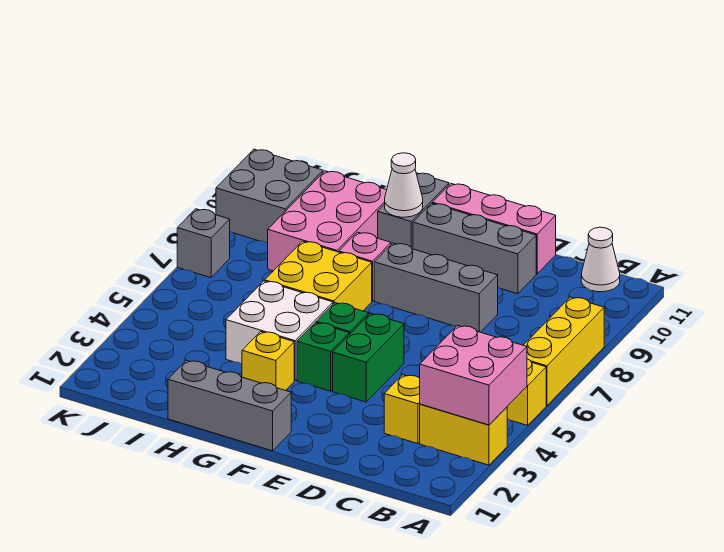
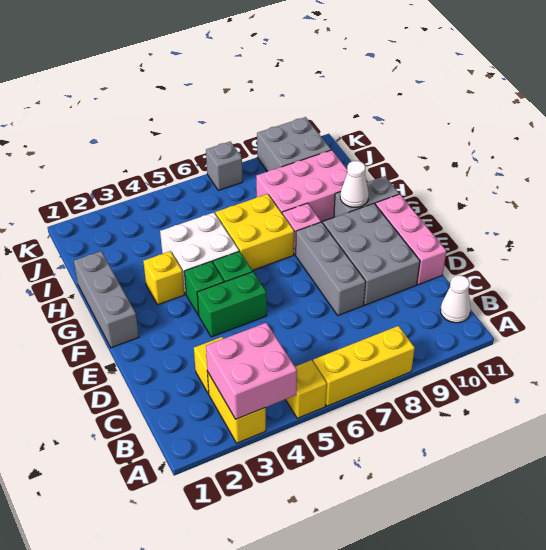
grey 1x3 brick [413,203,536,294] -> grey 2x3 brick [323,204,420,305]

